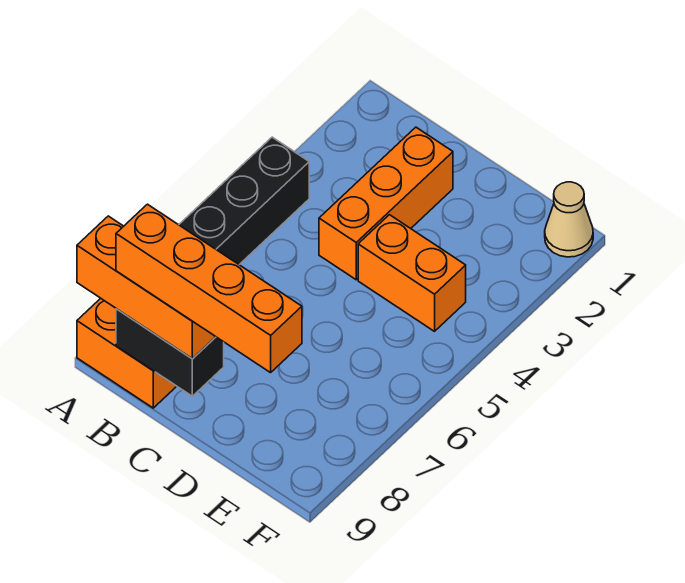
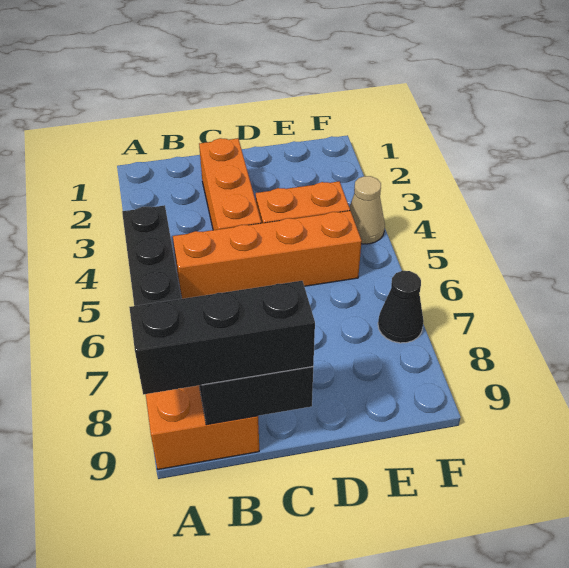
orange 1x3 brick [77,216,216,358] -> black 1x3 brick [129,281,315,395]
orange 1x4 brick [116,204,302,373] -> orange 1x4 brick moved to [173,211,362,299]
tan 1x1 cone [545,182,593,257] -> tan 1x1 cone moved to [349,176,385,244]
none -> black 1x1 cone [378,271,424,343]

